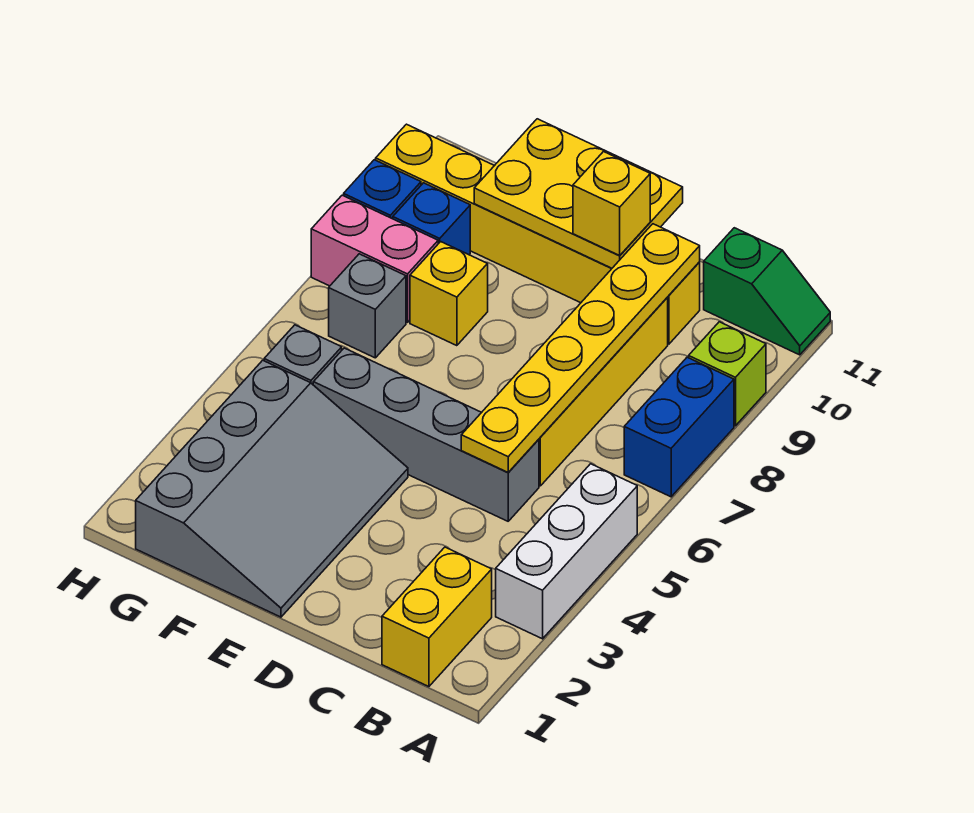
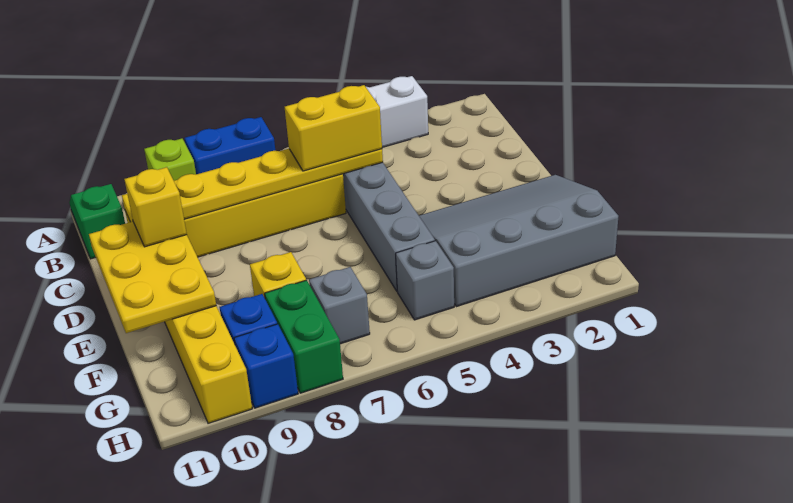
yellow 1x2 brick [382,547,492,687] -> yellow 1x2 brick moved to [285,85,382,171]
pink 1x2 brick [311,195,438,322] -> green 1x2 brick [265,280,343,393]

